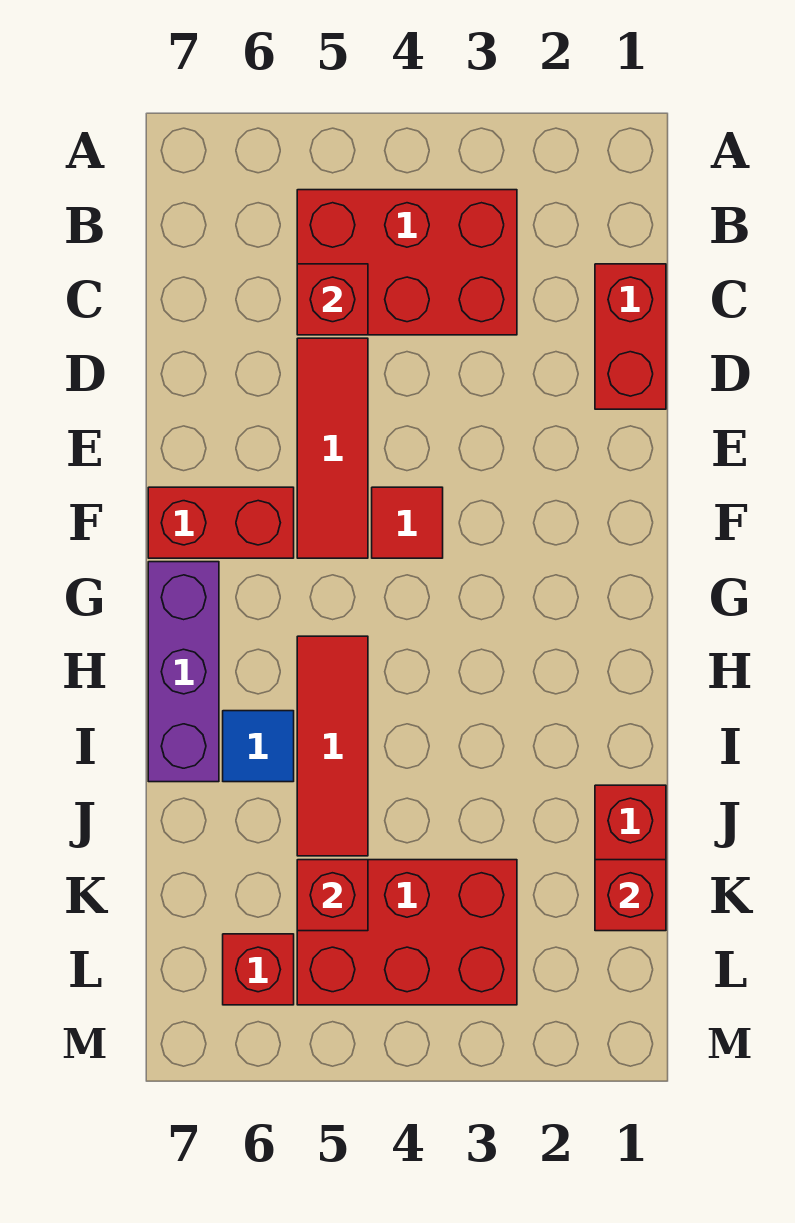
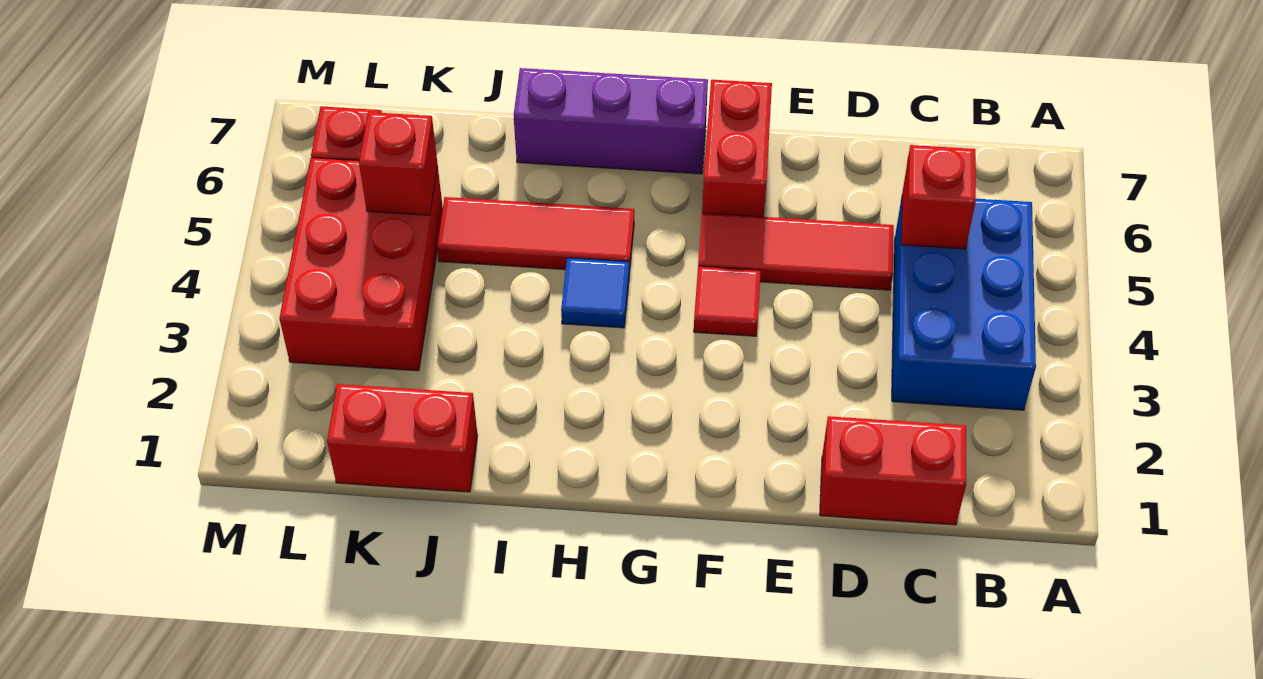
red 2x3 brick [297,190,517,335] -> blue 2x3 brick [892,197,1036,410]
blue 1x1 tile [223,711,294,782] -> blue 1x1 tile moved to [561,258,629,328]
red 1x1 brick [595,860,666,931] -> none

